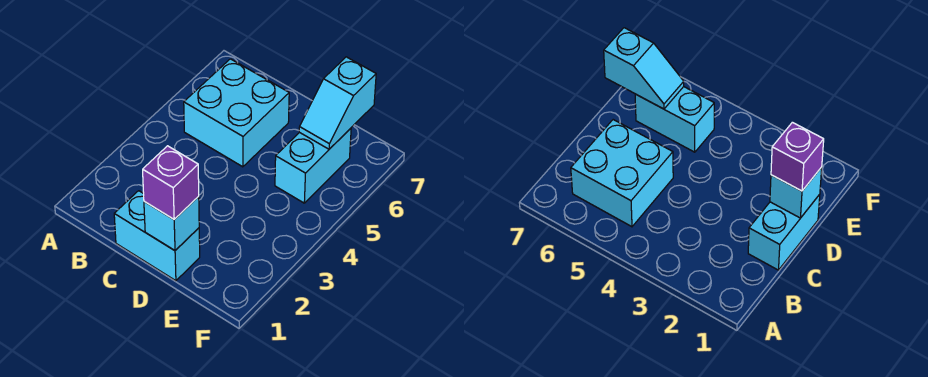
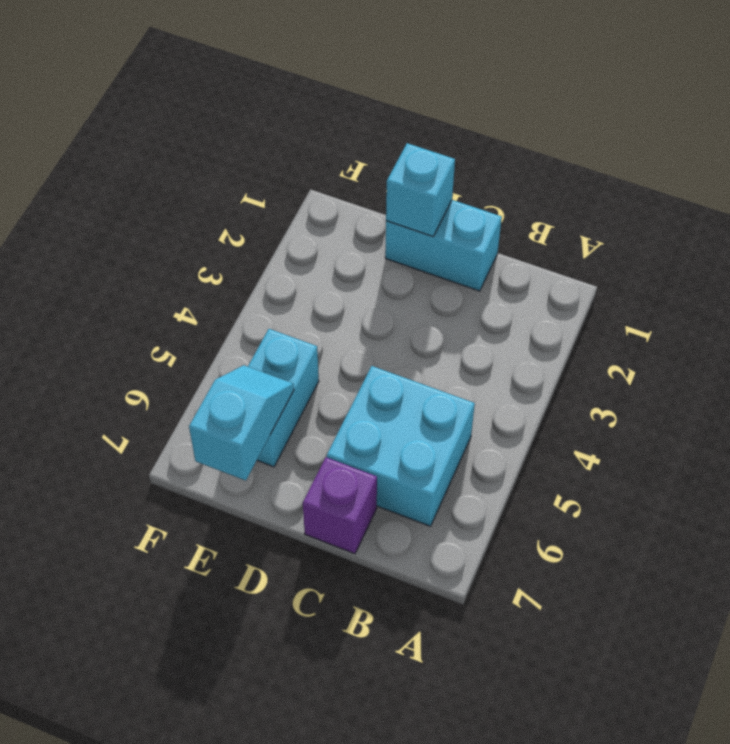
purple 1x1 brick [143,146,199,219] -> purple 1x1 brick moved to [303,457,377,554]

